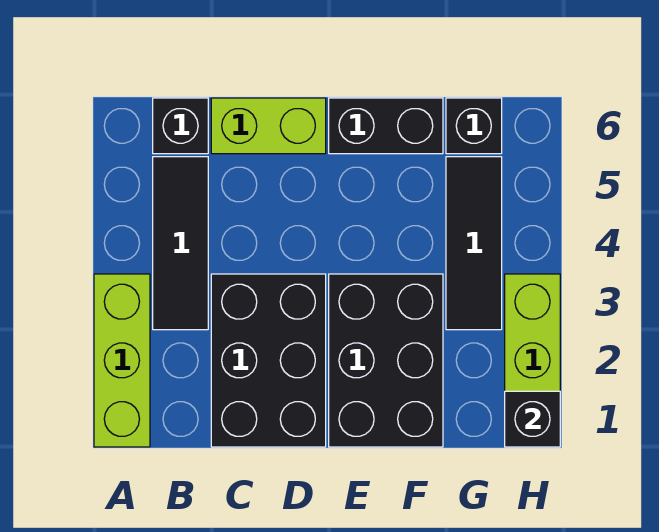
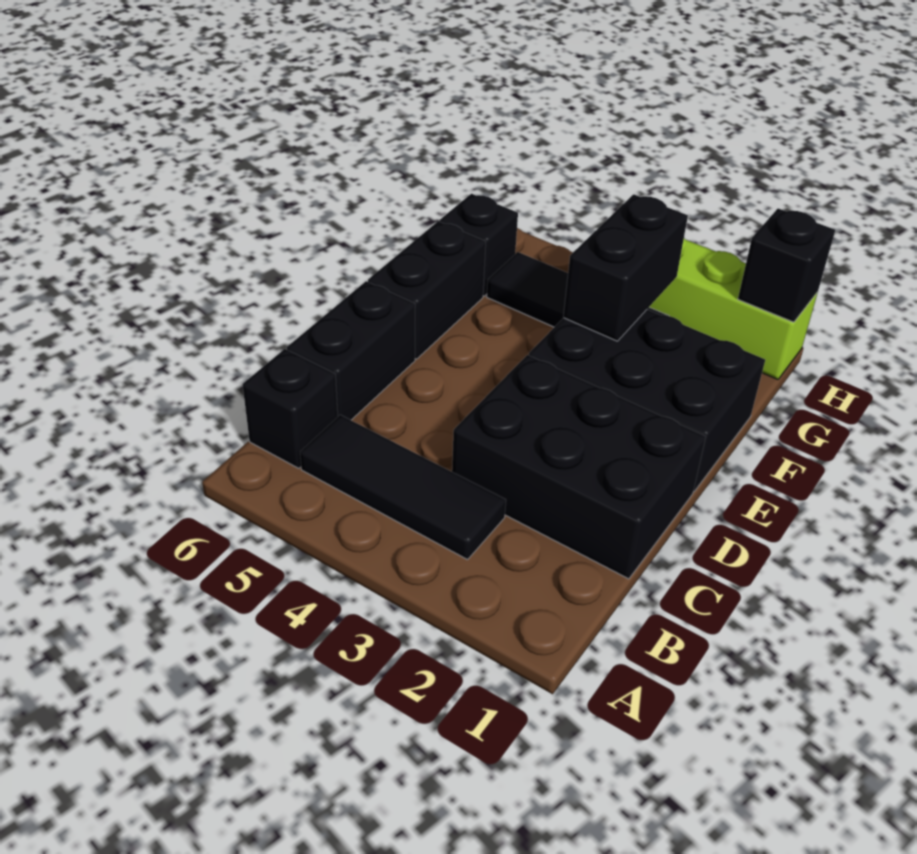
lime 1x3 brick [94,274,150,447] -> none
lime 1x2 brick [211,98,326,154] -> black 1x2 brick [287,281,415,420]
none -> black 1x2 brick [563,194,688,341]

